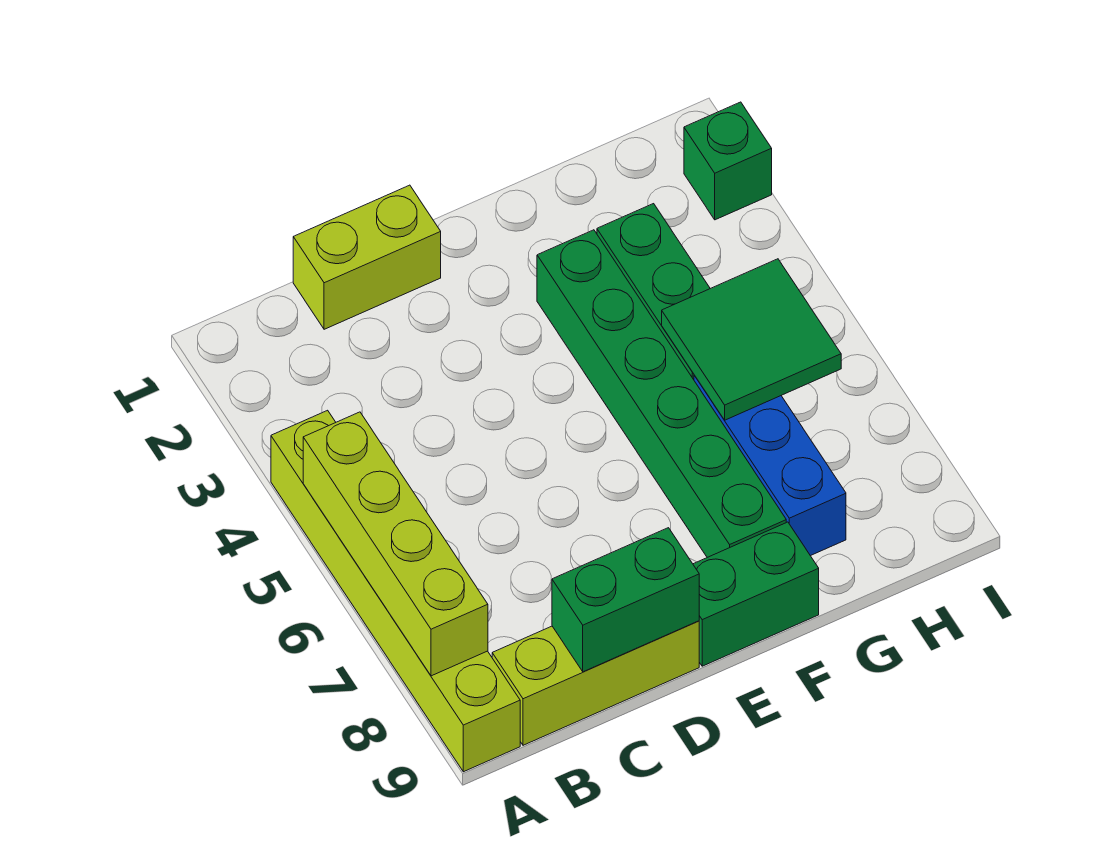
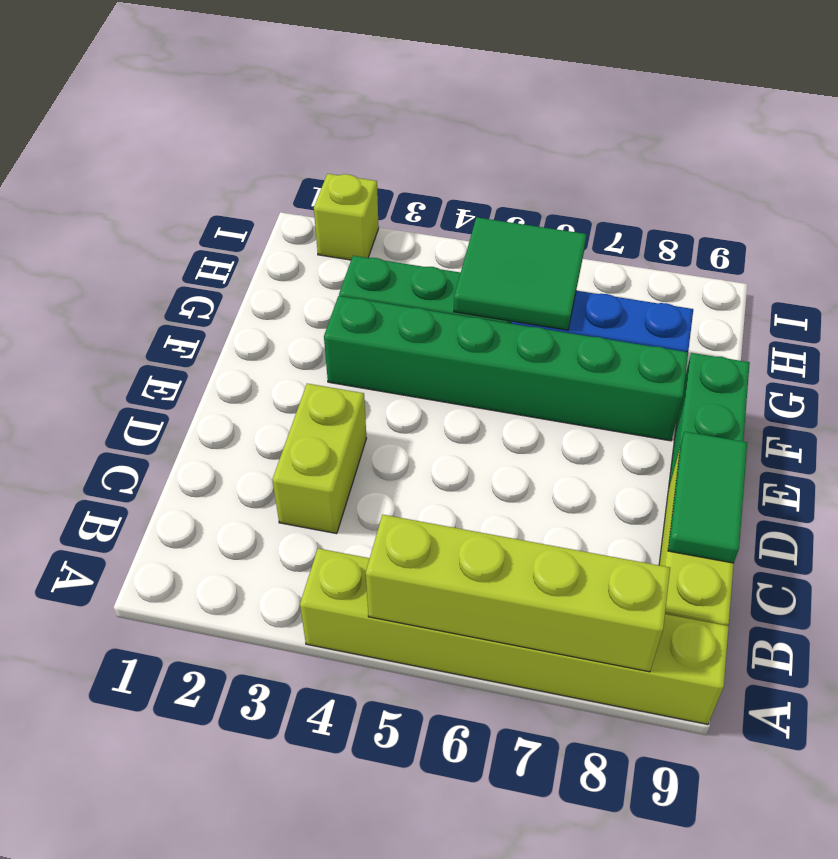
lime 1x2 brick [293,185,441,329] -> lime 1x2 brick moved to [272,384,366,534]
green 1x2 brick [552,528,699,672] -> green 1x2 tile [668,432,747,563]
green 1x1 brick [684,102,772,220] -> lime 1x1 brick [314,174,379,260]

